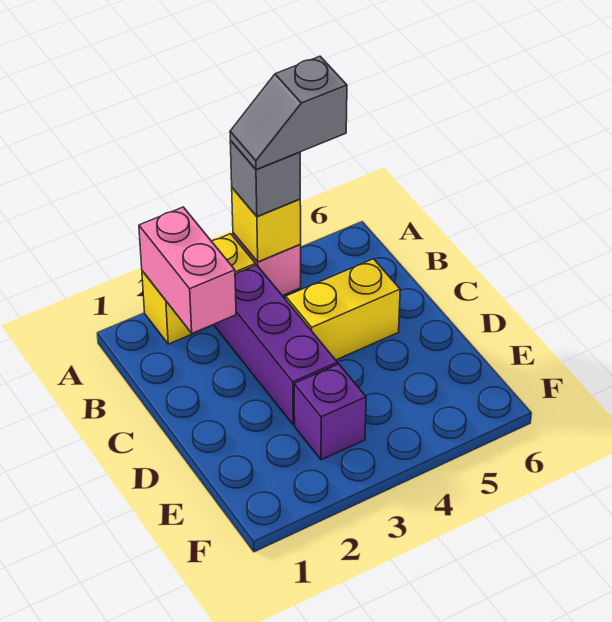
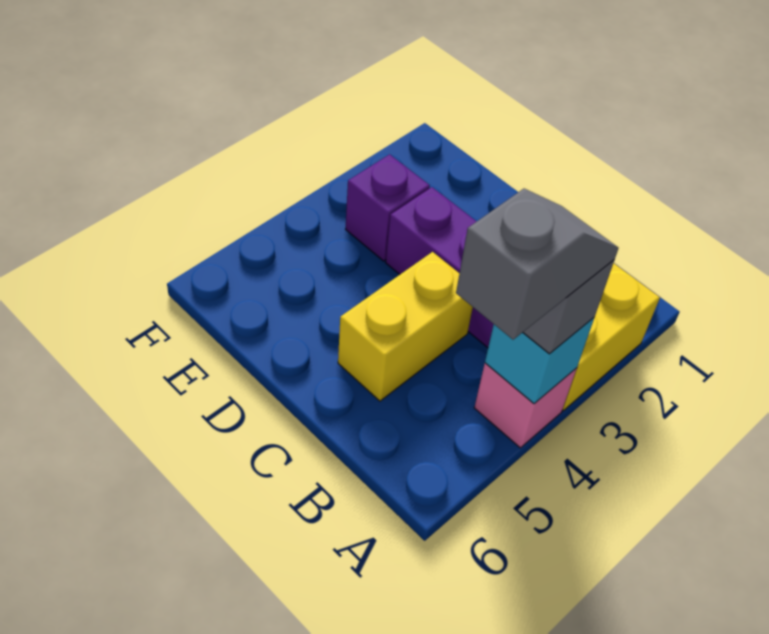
pink 1x2 brick [139,207,236,333] -> none
yellow 1x1 brick [232,188,301,262] -> cyan 1x1 brick [485,318,594,404]

